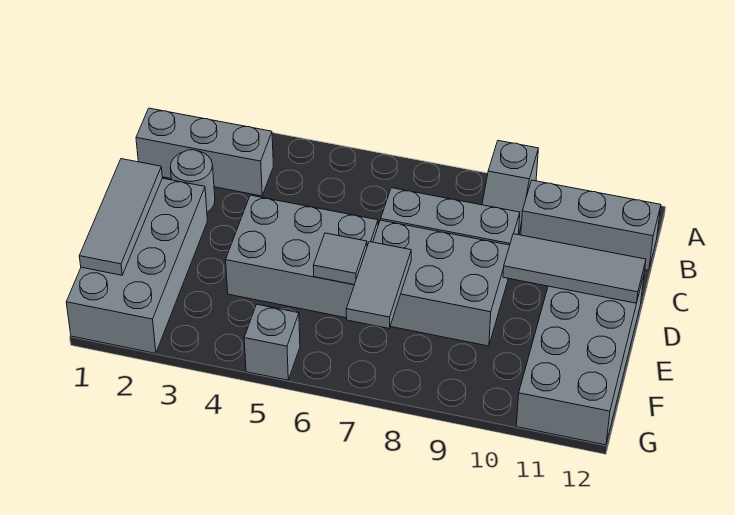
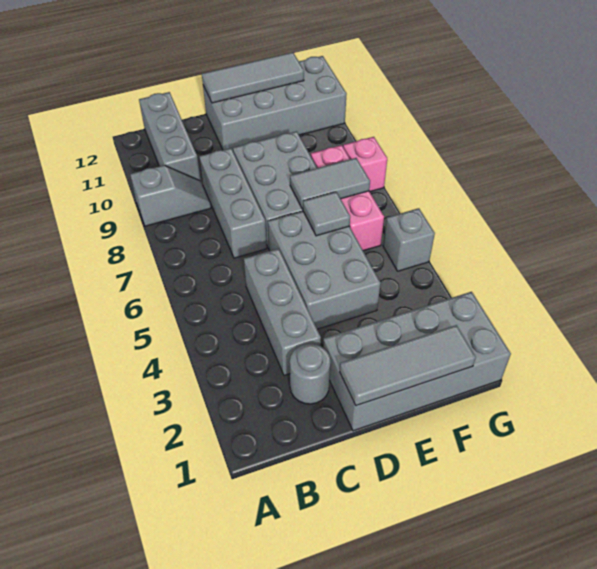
grey 1x3 brick [136,108,273,196] -> grey 1x3 brick moved to [244,248,321,375]
grey 1x3 tile [503,234,646,303] -> grey 1x3 tile turned to [202,52,304,103]
none -> pink 1x3 brick [311,145,384,251]
none -> pink 1x1 brick [343,137,387,192]

